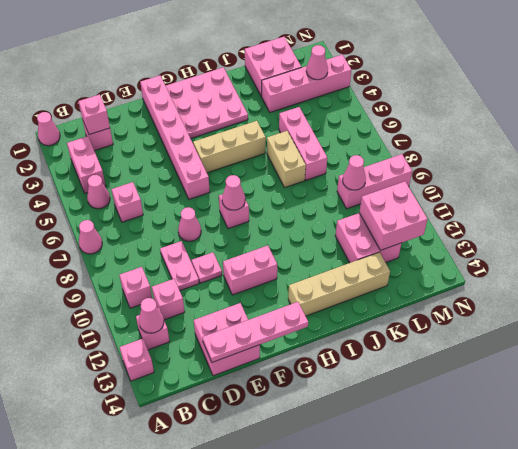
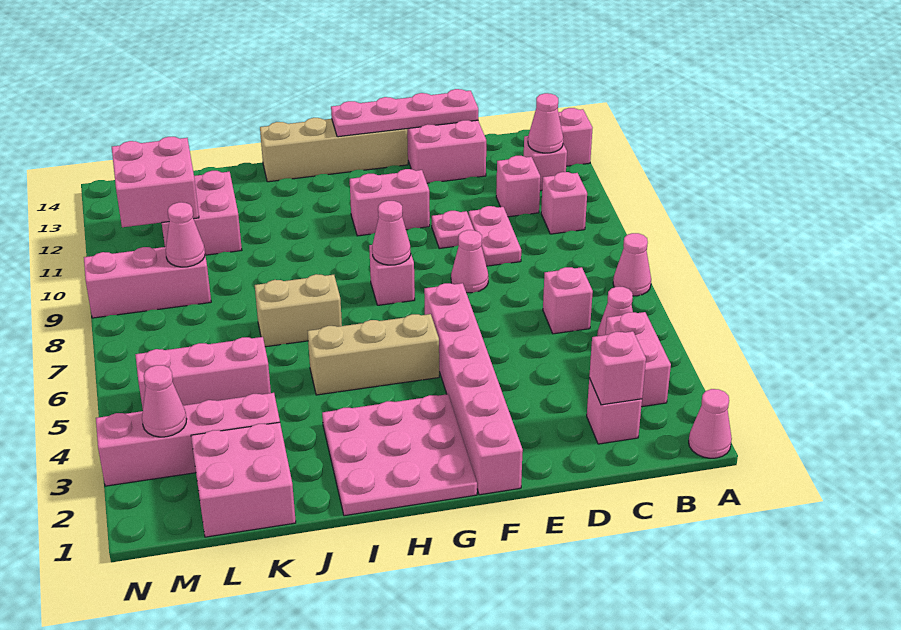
tan 1x4 brick [288,252,390,316] -> tan 1x4 brick moved to [260,118,408,182]
tan 1x2 brick [267,131,306,188] -> tan 1x2 brick turned to [255,274,342,347]
pink 1x3 brick [279,107,327,180] -> pink 1x3 brick turned to [135,337,271,408]

